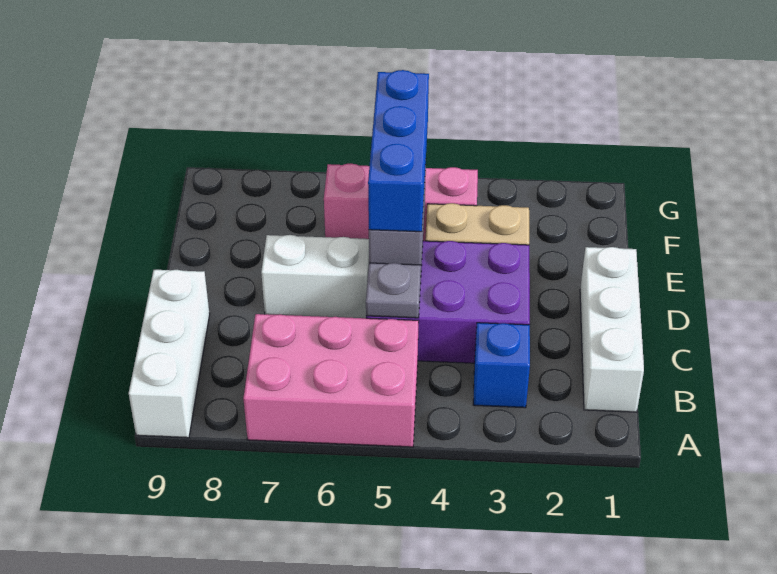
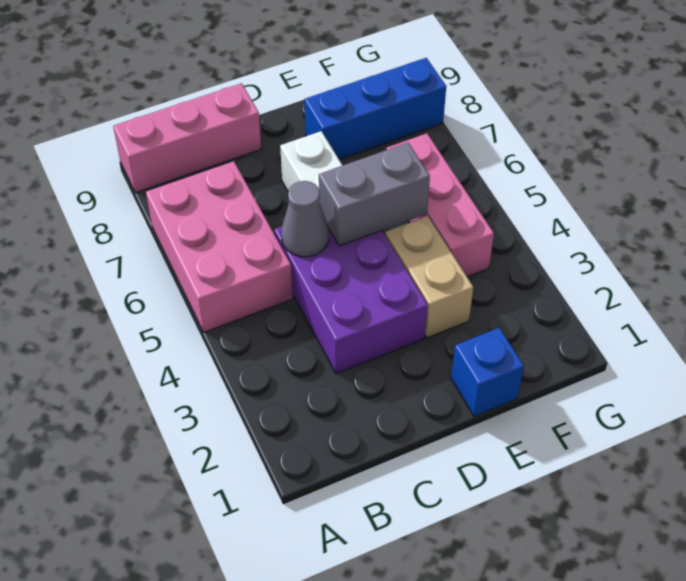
white 1x3 brick [129,270,210,438] -> pink 1x3 brick [113,83,261,193]
white 1x3 brick [580,247,644,412] -> none
blue 1x1 brick [473,323,530,408] -> blue 1x1 brick moved to [451,328,524,417]
grey 1x1 plate [366,263,421,318] -> grey 1x1 cone [281,181,329,257]
blue 1x3 brick [368,70,429,232] -> blue 1x3 brick moved to [304,58,446,160]

